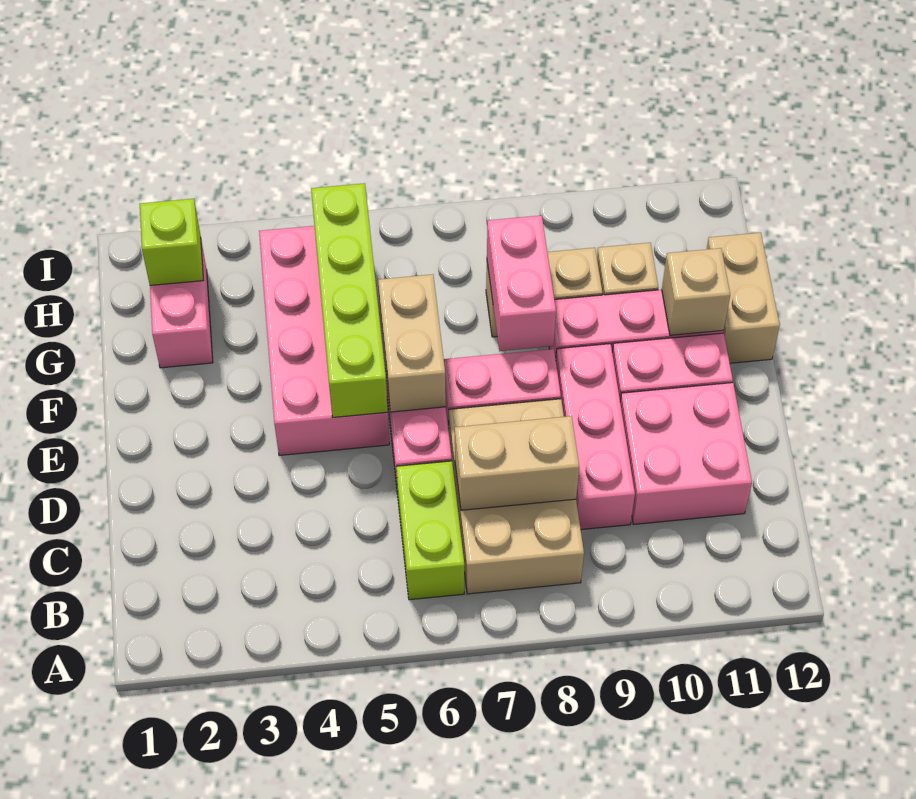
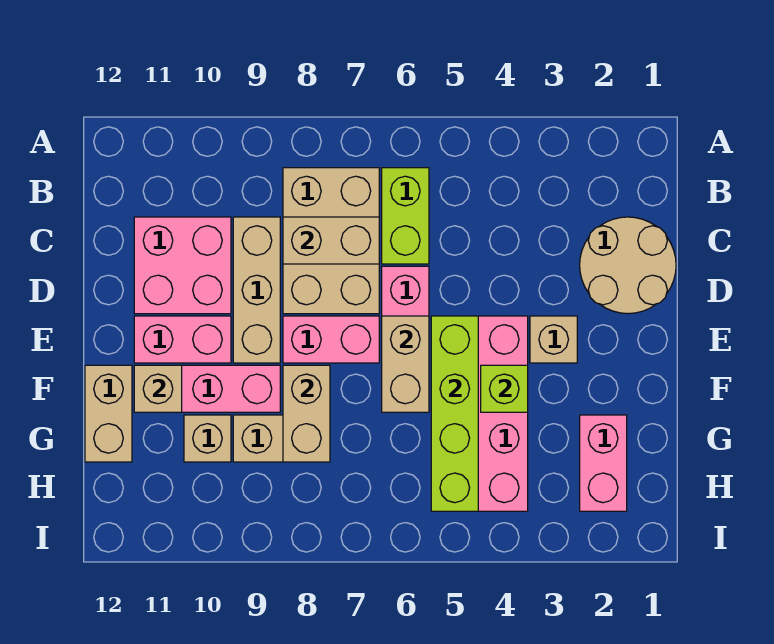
none -> tan 2x2 round brick [580,217,676,314]
pink 1x3 brick [556,344,635,530] -> tan 1x3 brick [233,217,280,363]
none -> tan 1x1 brick [530,316,577,363]
pink 1x2 brick [487,215,556,351] -> tan 1x2 brick [283,365,330,462]
lime 1x1 brick [140,199,204,285] -> lime 1x1 brick moved to [481,365,528,412]

